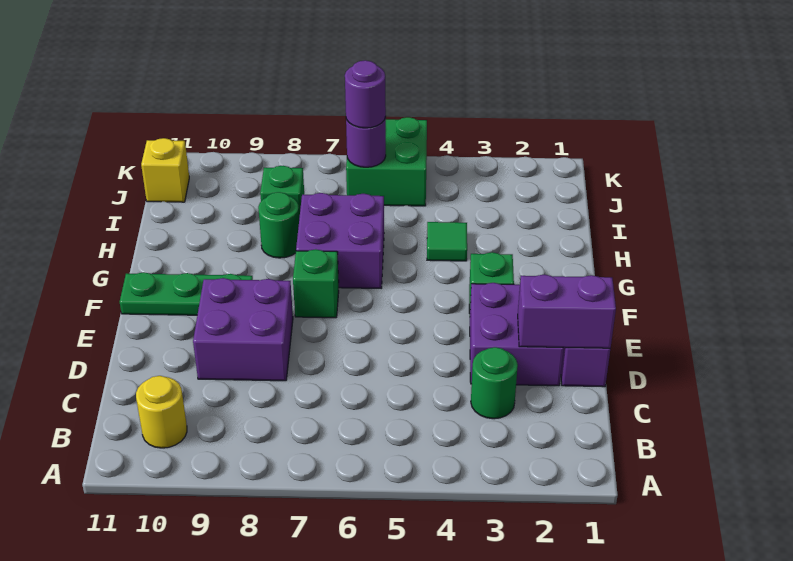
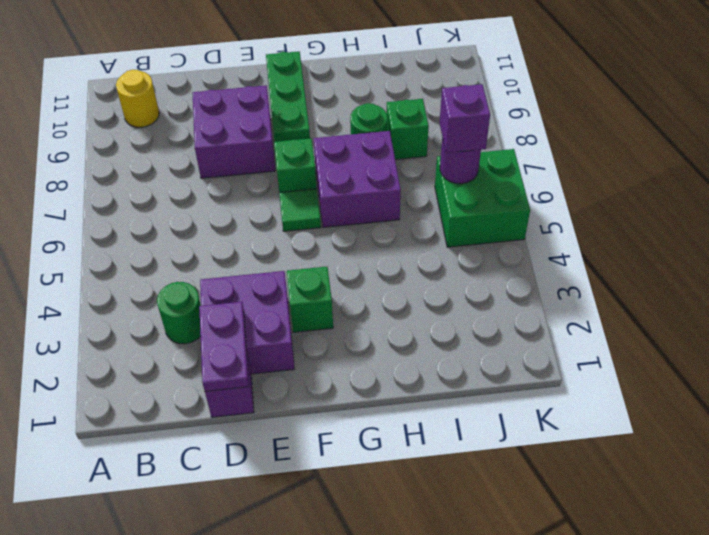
purple 1x2 brick [518,274,616,348] -> purple 1x2 plate [199,302,249,391]
green 1x1 tile [427,222,467,261] -> green 1x1 tile moved to [279,189,321,231]
purple 1x1 round brick [345,60,386,128] -> purple 1x1 brick [440,84,490,153]
yellow 1x1 brick [141,138,189,202] -> none

